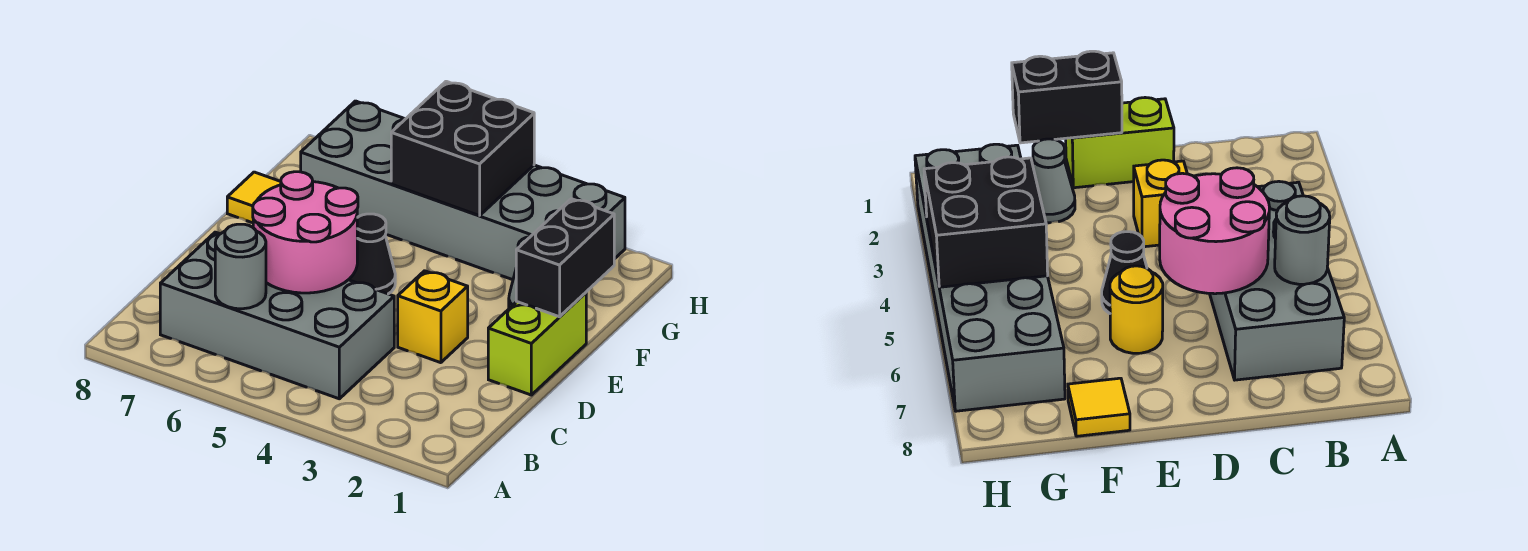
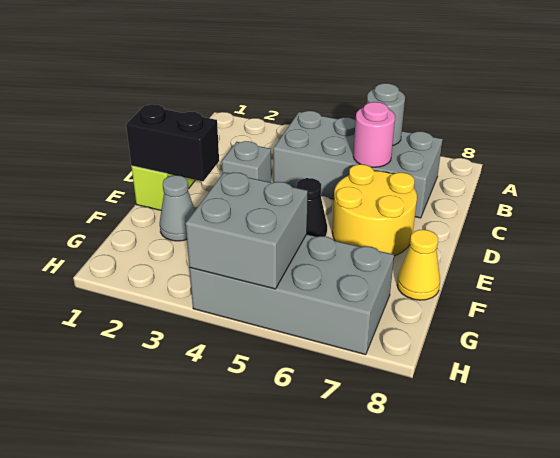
pink 2x2 round brick [253,172,358,293] -> pink 1x1 round brick [353,102,395,167]
yellow 1x1 brick [398,271,468,363] -> grey 1x1 brick [222,141,271,182]
black 1x2 brick [516,199,614,317] -> black 1x2 brick turned to [126,104,219,181]
yellow 1x1 round brick [1110,266,1163,353] -> yellow 2x2 round brick [332,164,417,256]
yellow 1x1 tile [227,172,281,223] -> yellow 1x1 cone [397,230,440,300]
grey 2x6 brick [301,101,625,280] -> grey 2x4 brick [190,234,394,355]
black 2x2 brick [391,81,534,216] -> grey 2x2 brick [186,172,308,289]

